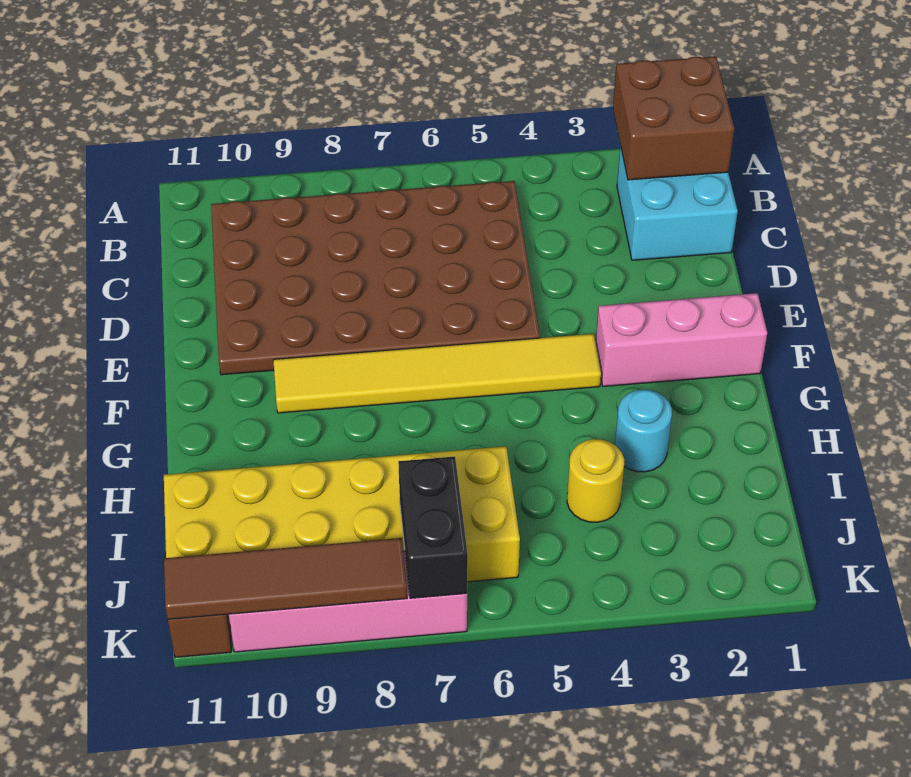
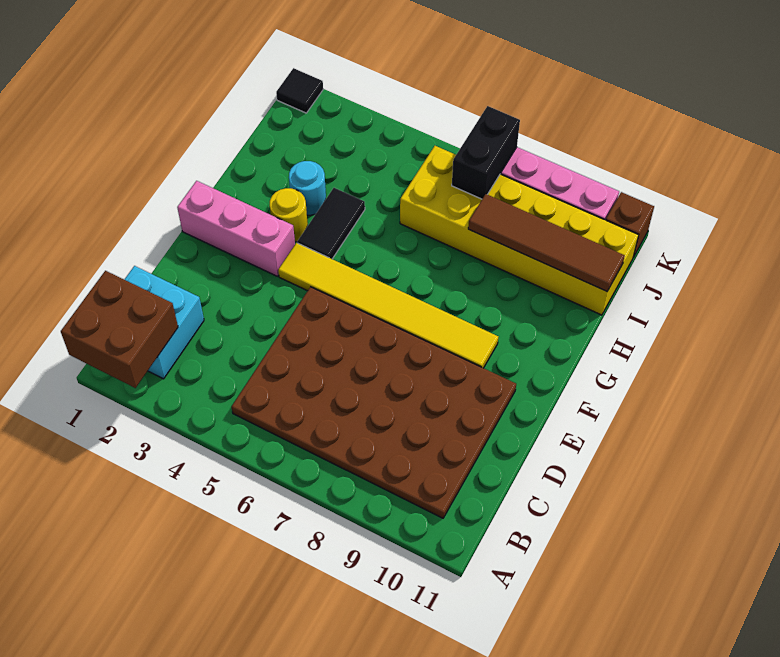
none -> black 1x2 tile [297,188,365,259]
yellow 1x1 round brick [567,439,624,522] -> yellow 1x1 round brick moved to [270,188,308,242]
none -> black 1x1 tile [276,68,323,113]
brown 1x4 tile [164,538,407,619] -> brown 1x4 tile moved to [468,194,625,291]

